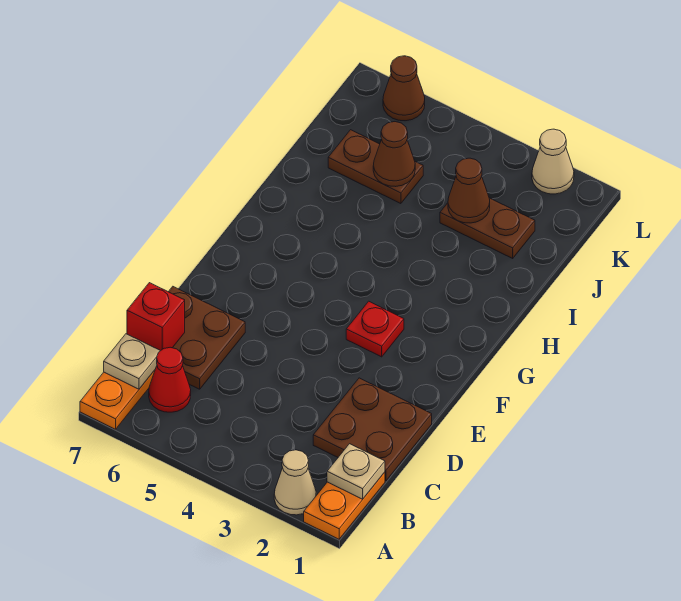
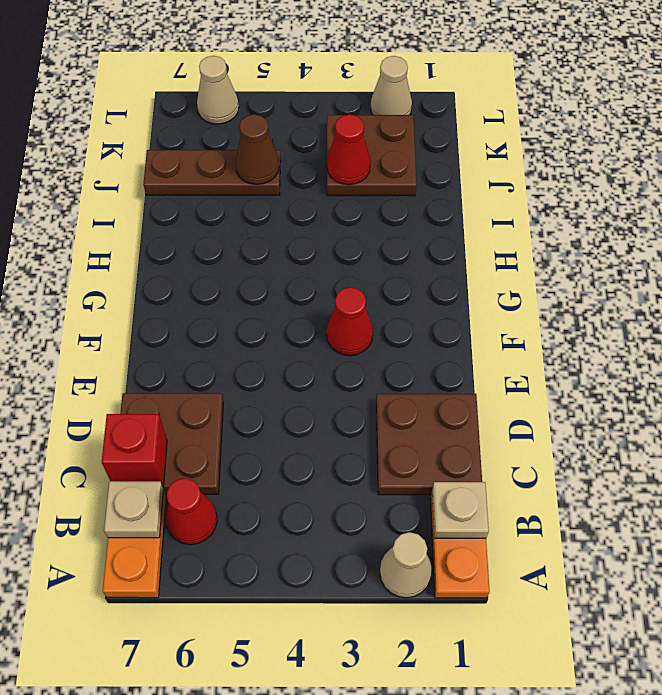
red 1x1 plate [346,301,404,357] -> red 1x1 cone [326,287,373,356]
brown 1x2 plate [440,198,535,258] -> brown 2x2 plate [327,115,416,196]
brown 1x1 cone [448,158,490,223] -> red 1x1 cone [327,115,371,185]
brown 1x2 plate [328,130,423,204] -> brown 1x3 plate [143,150,281,195]
brown 1x1 cone [383,56,425,121] -> tan 1x1 cone [197,56,239,124]

